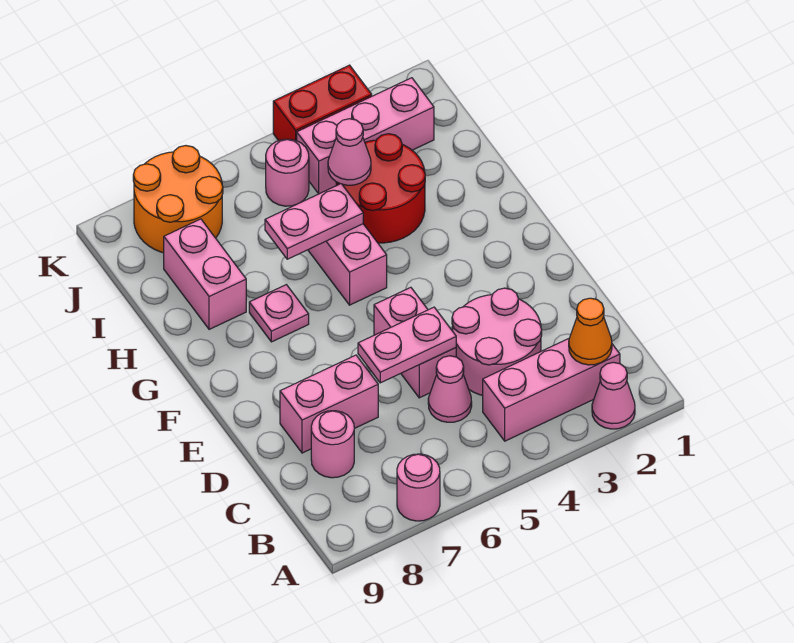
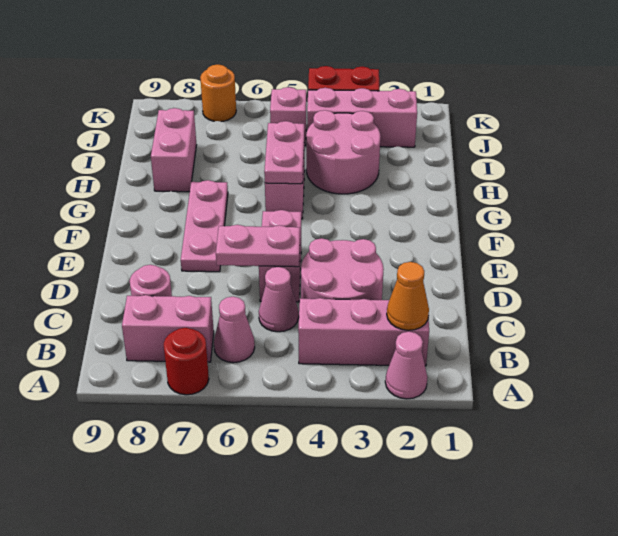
pink 1x1 round brick [397,454,440,521] -> red 1x1 round brick [164,328,209,395]
pink 1x2 brick [280,355,378,453] -> pink 1x2 brick moved to [122,295,214,362]
pink 1x1 plate [249,285,309,342] -> pink 1x3 plate [181,180,228,272]
red 2x2 round brick [336,134,425,243] -> pink 2x2 round brick [306,110,380,194]
pink 1x2 plate [265,184,363,259] -> pink 1x2 plate turned to [264,121,304,184]
pink 1x1 cone [328,119,371,185] -> pink 1x1 cone moved to [214,297,255,363]
pink 1x1 round brick [266,139,309,206] -> pink 1x1 brick [270,87,306,145]
orange 2x2 round brick [133,146,223,253] -> orange 1x1 round brick [200,65,236,122]

